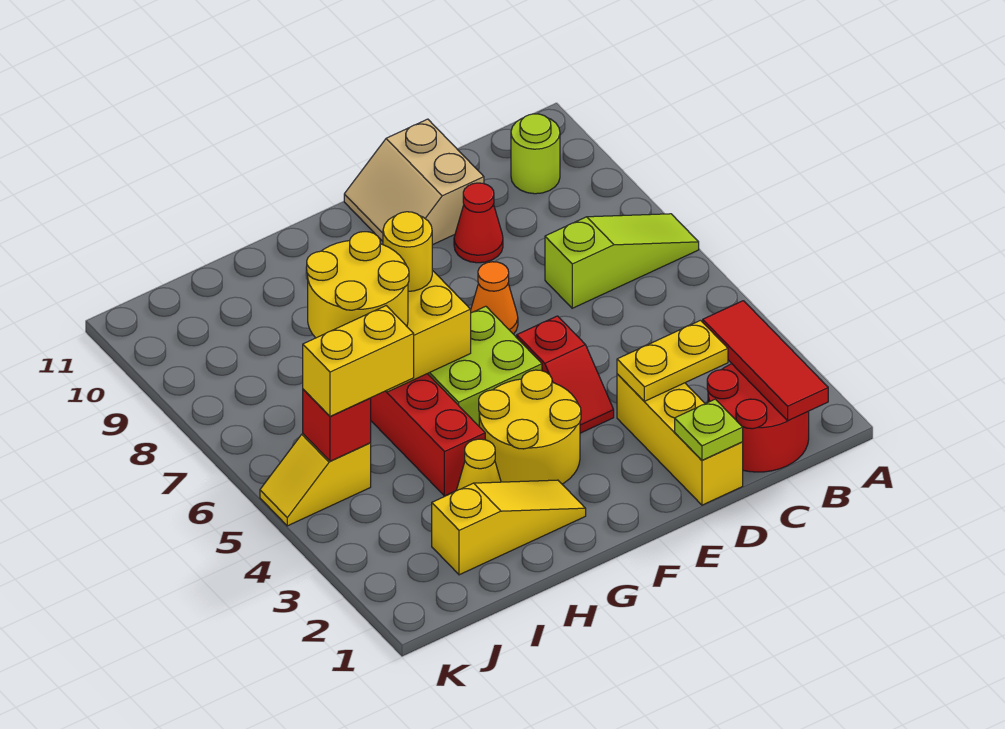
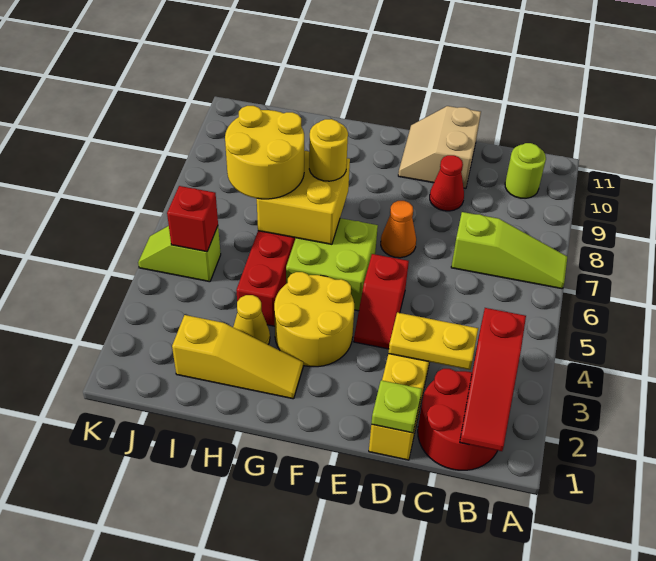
red 1x3 tile [703,301,828,421] -> red 1x3 slope [460,308,526,451]
yellow 1x2 brick [303,306,414,417] -> none
yellow 1x2 slope [260,434,371,526] -> lime 1x2 slope [138,226,221,282]

